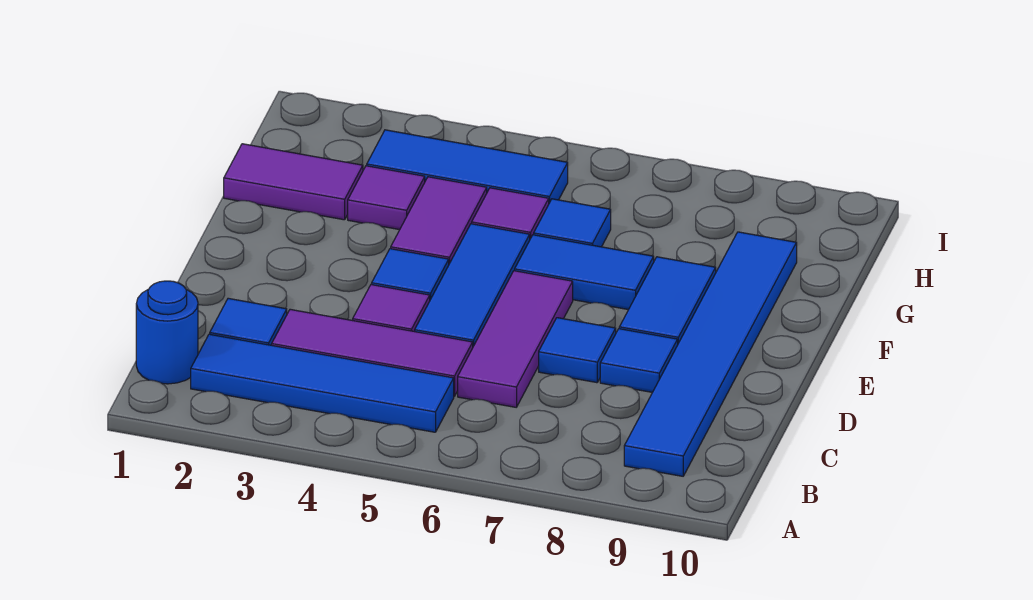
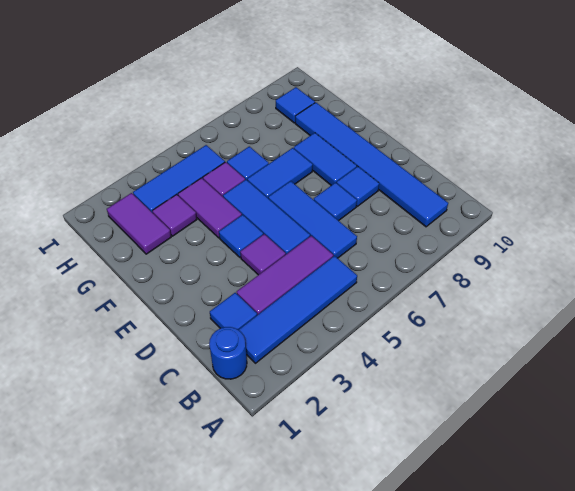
purple 1x3 tile [458,271,573,407] -> blue 1x3 tile [268,181,357,258]
purple 1x2 tile [224,144,363,220] -> purple 1x2 tile turned to [107,193,171,254]
none -> blue 1x1 tile [276,87,315,123]

